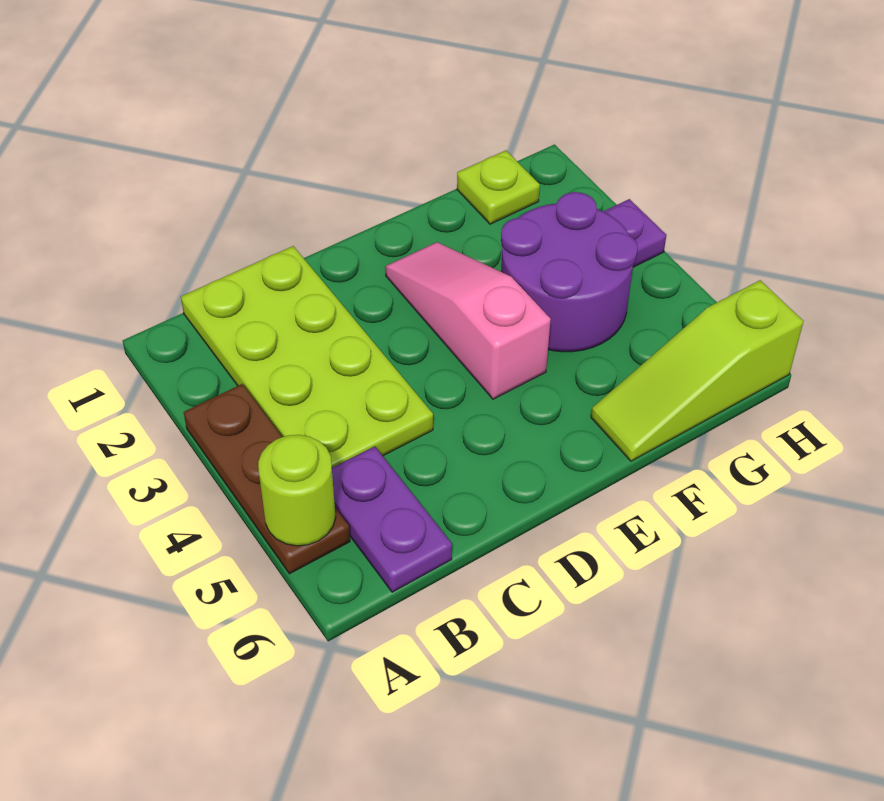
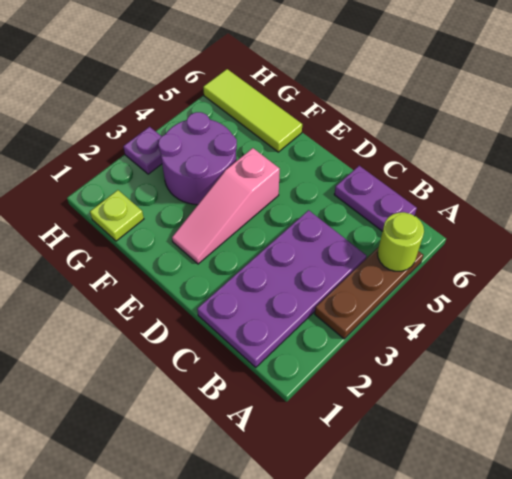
lime 2x4 plate [181,246,433,468] -> purple 2x4 plate [197,210,367,367]
purple 1x2 plate [332,446,452,592] -> purple 1x2 plate turned to [334,166,417,231]
lime 1x3 slope [591,280,803,461] -> lime 1x3 tile [203,69,302,152]

